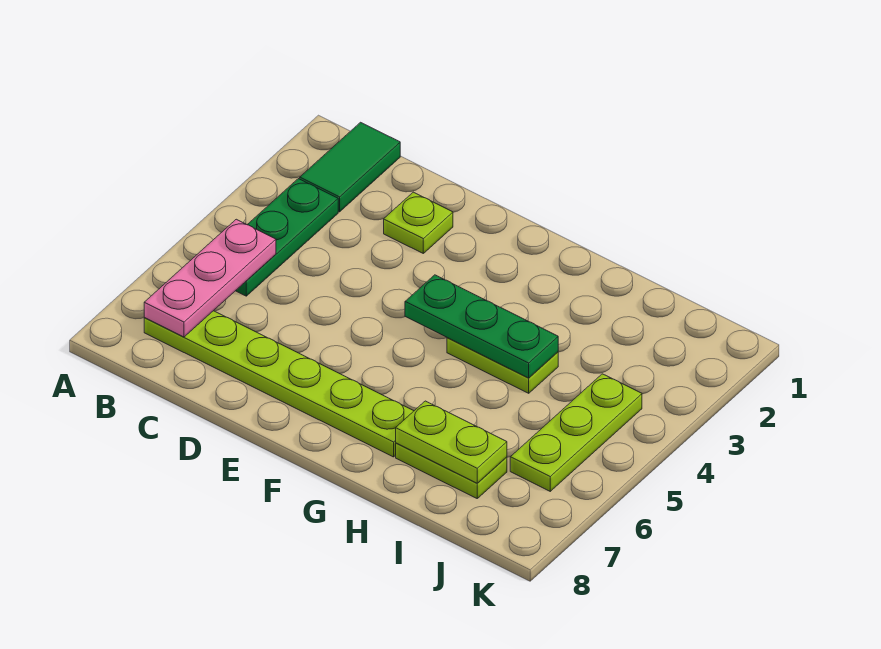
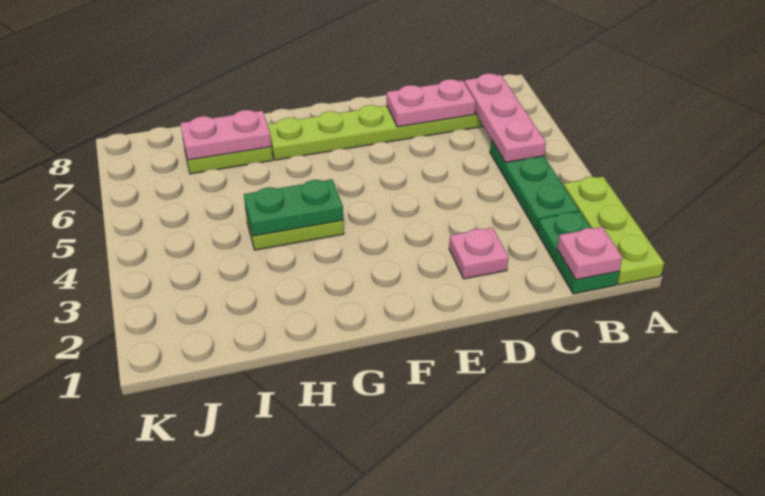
green 1x2 tile [300,122,400,212] -> green 1x2 plate [537,212,619,294]
none -> pink 1x1 plate [557,227,623,280]
none -> pink 1x2 plate [387,79,476,127]
lime 1x1 plate [384,192,453,253] -> pink 1x1 plate [449,228,509,279]
green 1x3 plate [405,275,558,378] -> green 1x2 plate [244,179,343,236]
lime 1x2 plate [396,401,507,483] -> pink 1x2 plate [180,110,271,160]
lime 1x3 plate [510,374,642,491] -> lime 1x3 plate moved to [564,177,664,285]

